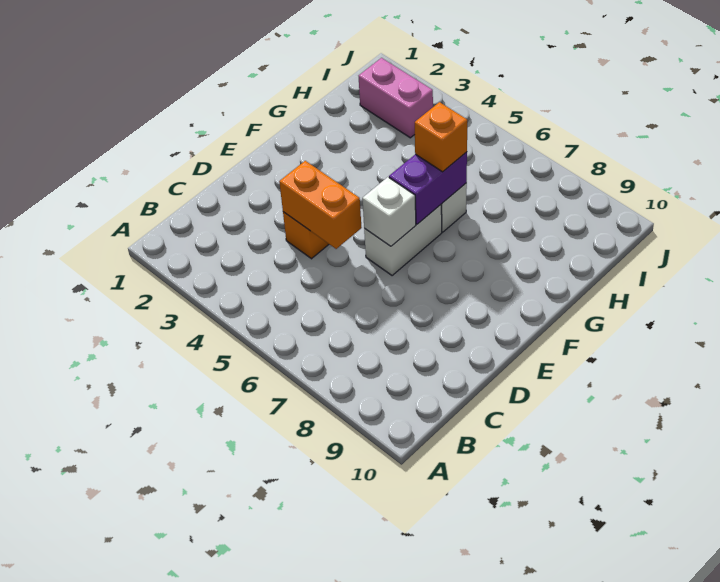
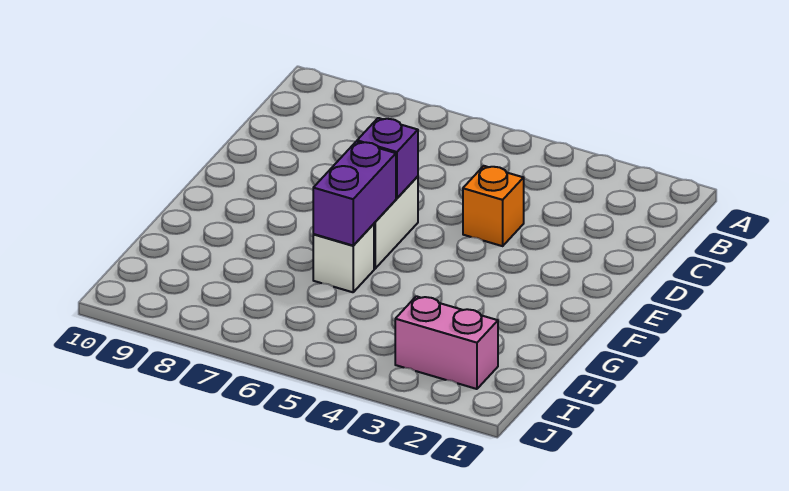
orange 1x2 brick [279,161,362,249] -> none
white 1x1 brick [362,177,416,246] -> purple 1x1 brick [357,118,418,198]
orange 1x1 brick [415,102,467,172] -> none

